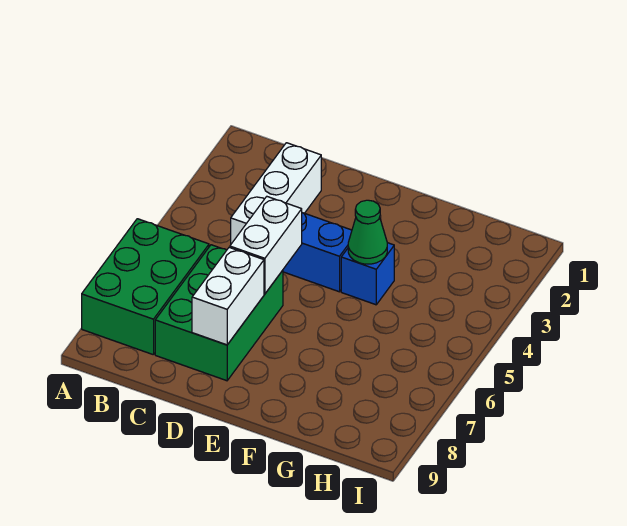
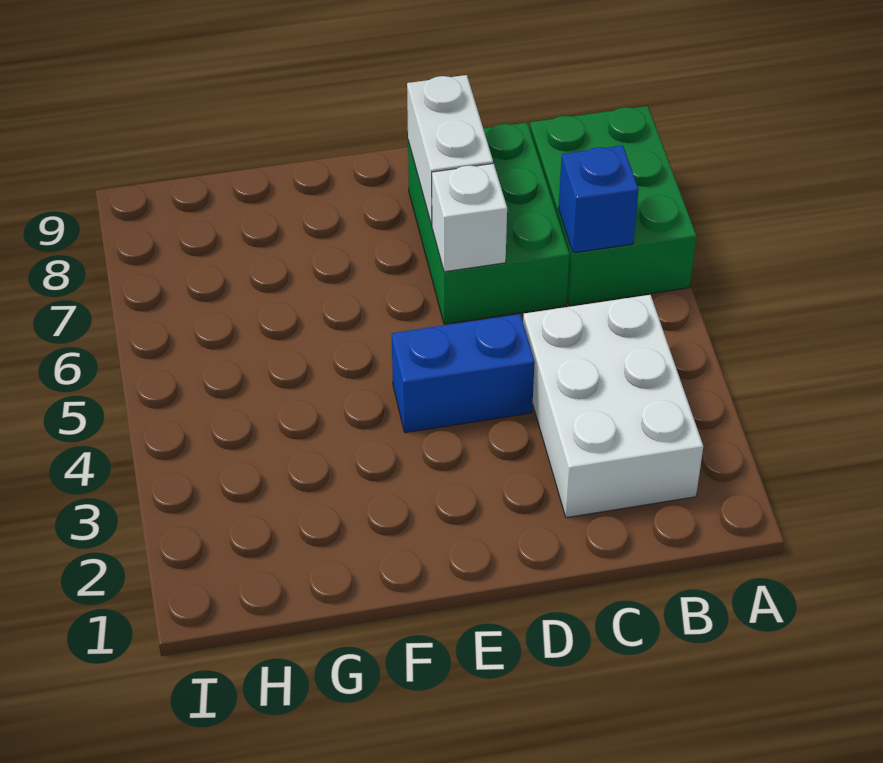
white 1x3 brick [231,143,321,244] -> white 2x3 brick [523,295,703,518]
white 1x2 brick [230,197,302,294] -> white 1x1 brick [432,163,507,272]
blue 1x1 brick [341,243,394,305] -> blue 1x1 brick moved to [559,145,639,253]
green 1x1 cone [348,200,387,264] -> none

